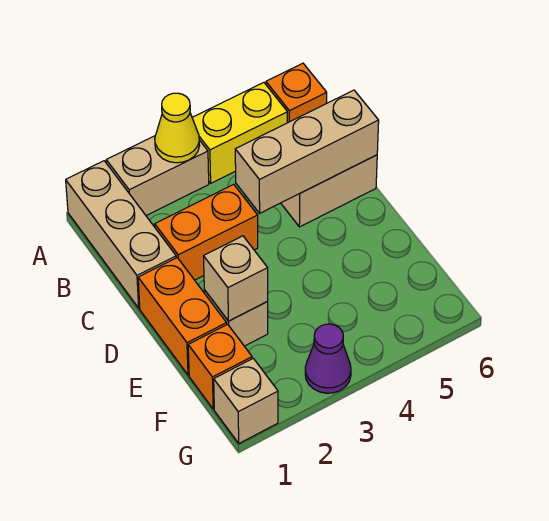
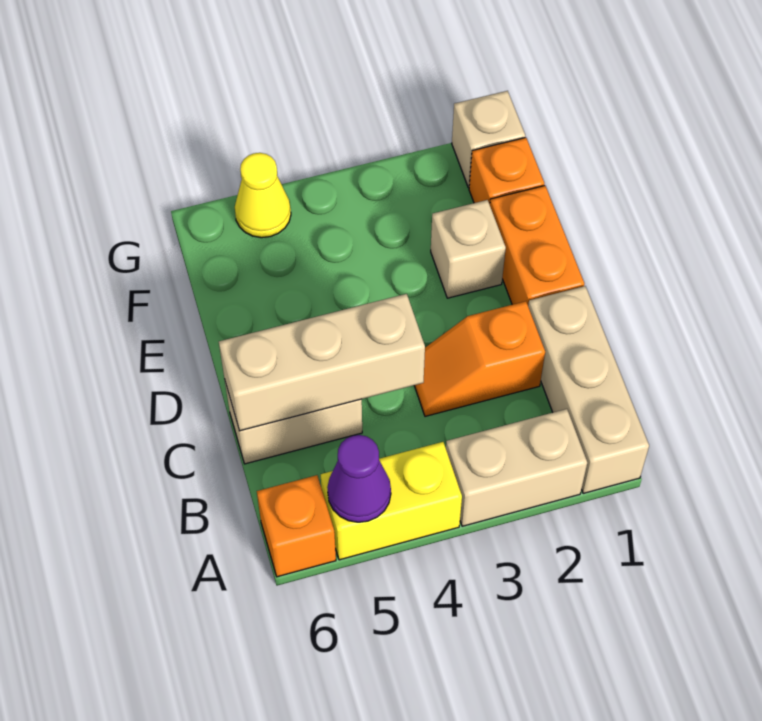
yellow 1x1 cone [155,93,200,163] -> yellow 1x1 cone moved to [235,153,291,238]
orange 1x2 brick [155,184,258,280] -> orange 1x2 slope [414,301,545,416]
tan 1x1 brick [204,236,268,321] -> none
purple 1x1 cone [305,324,351,393] -> purple 1x1 cone moved to [327,435,391,522]

